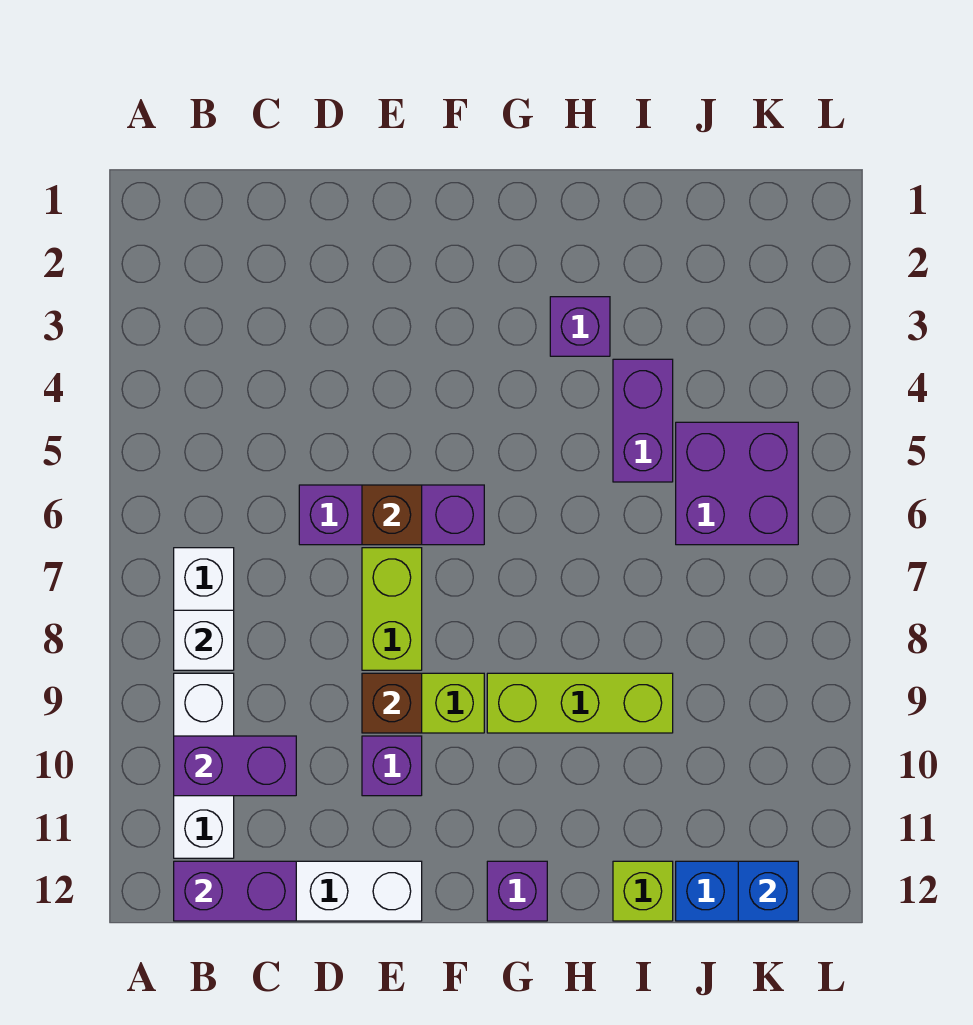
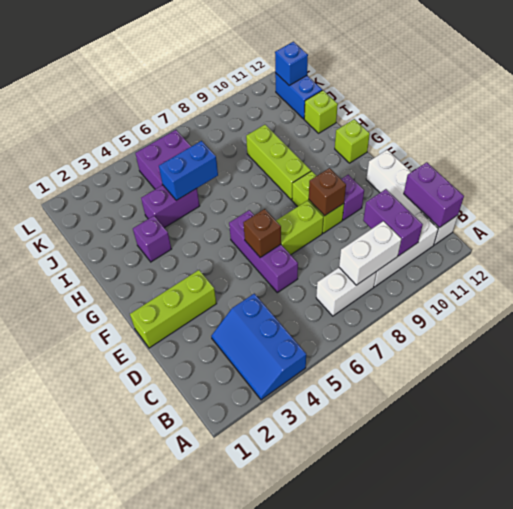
none -> blue 2x3 slope [211,294,306,400]
white 1x1 brick [174,610,234,670] -> white 1x2 brick [339,221,401,285]
none -> lime 1x3 brick [130,270,217,348]
purple 1x1 brick [487,861,547,921] -> lime 1x1 brick [335,119,370,163]
none -> blue 1x2 brick [159,141,218,201]

